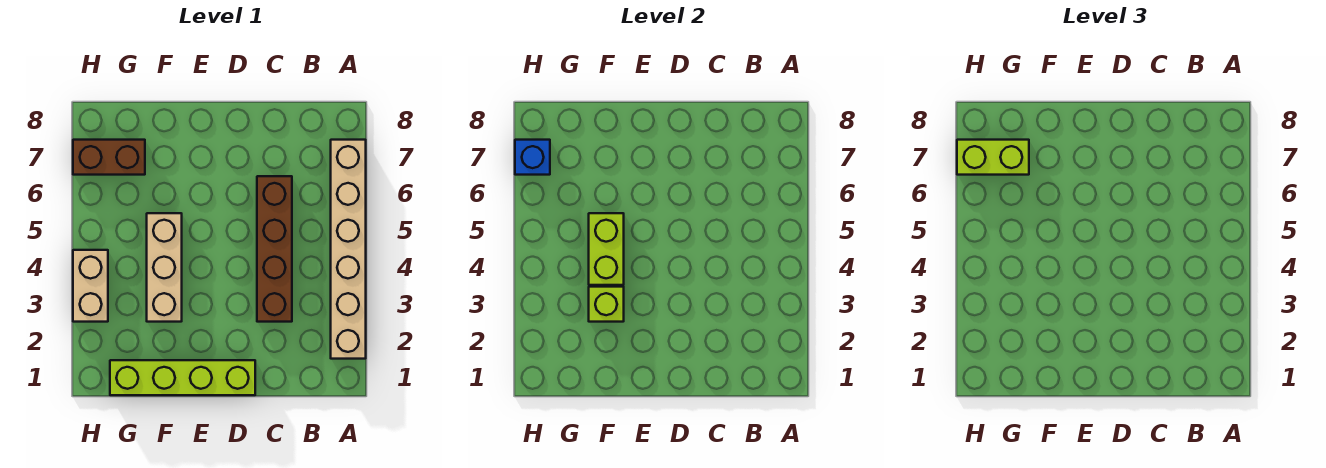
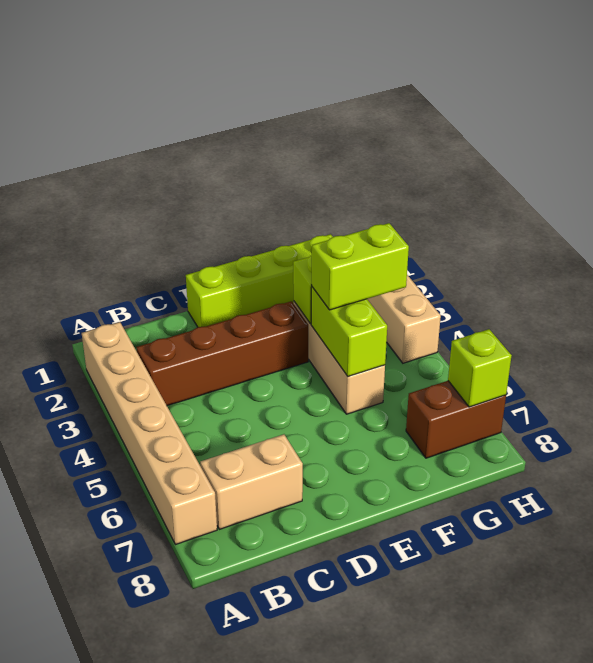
none -> tan 1x2 brick [200,434,303,529]
brown 1x4 brick [257,176,292,322] -> brown 1x4 brick turned to [136,301,308,406]
lime 1x2 brick [957,140,1029,175] -> lime 1x2 brick moved to [312,223,409,310]
blue 1x1 brick [515,140,550,175] -> lime 1x1 brick [448,329,512,407]

